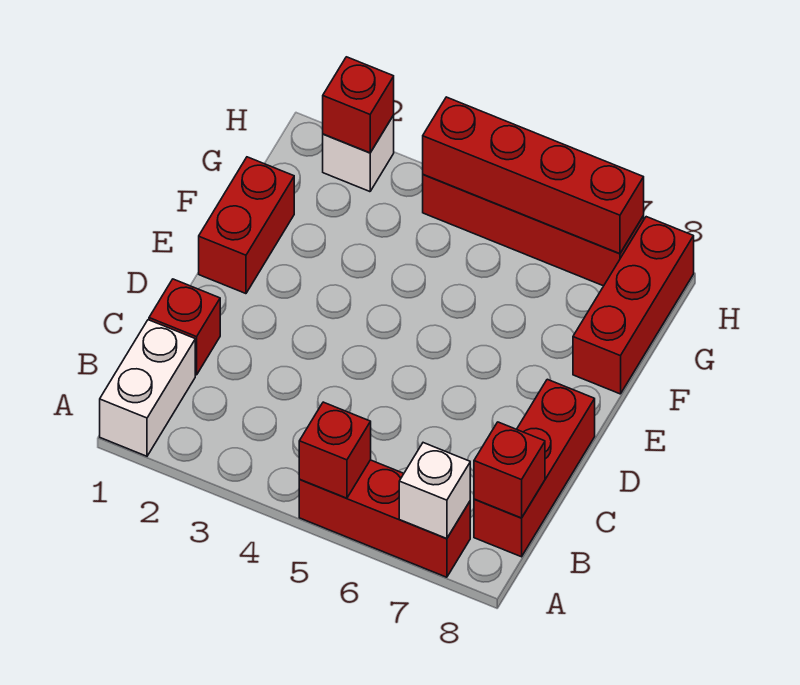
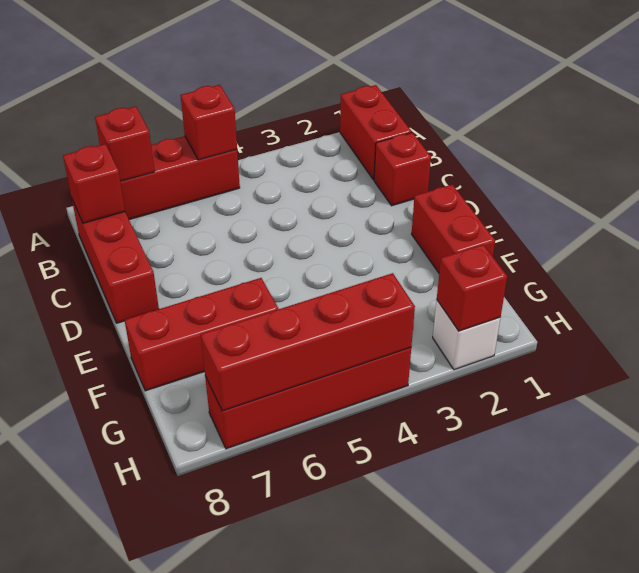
white 1x2 brick [100,320,195,456] -> red 1x2 brick [340,85,412,180]
white 1x1 brick [399,443,470,539] -> red 1x1 brick [95,106,155,181]
red 1x3 brick [573,217,694,394] -> red 1x3 brick turned to [125,278,278,391]

